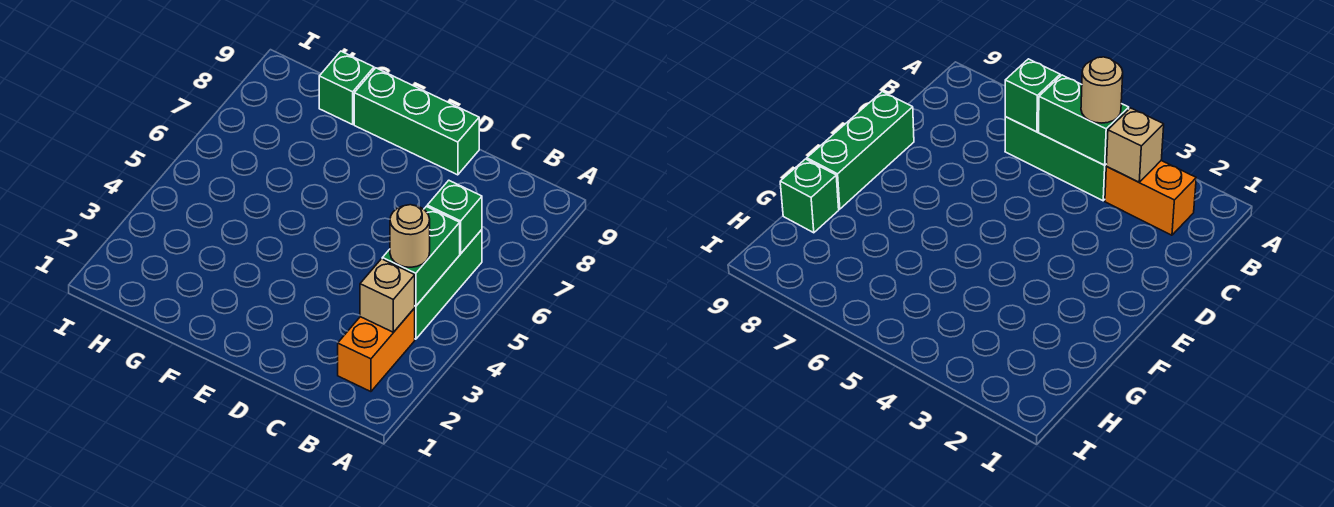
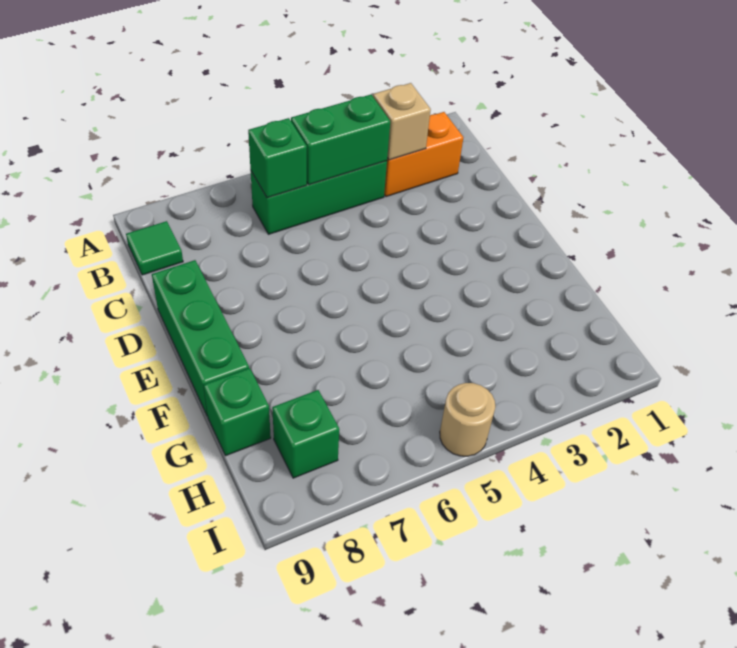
tan 1x1 round brick [390,205,430,267] -> tan 1x1 round brick moved to [440,383,495,456]
none -> green 1x1 tile [126,221,183,275]
none -> green 1x1 brick [272,390,339,478]

